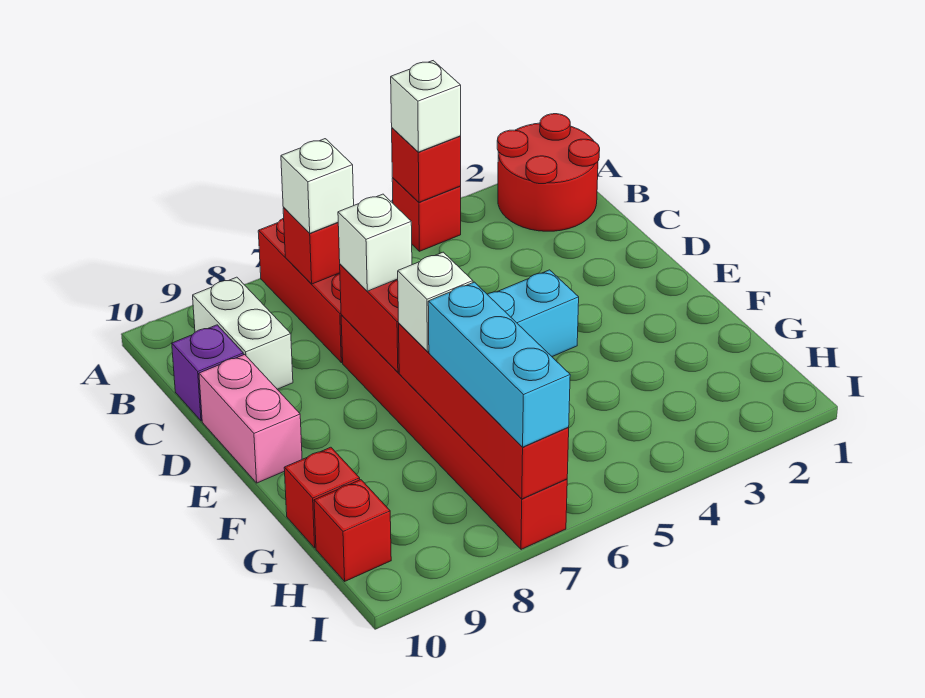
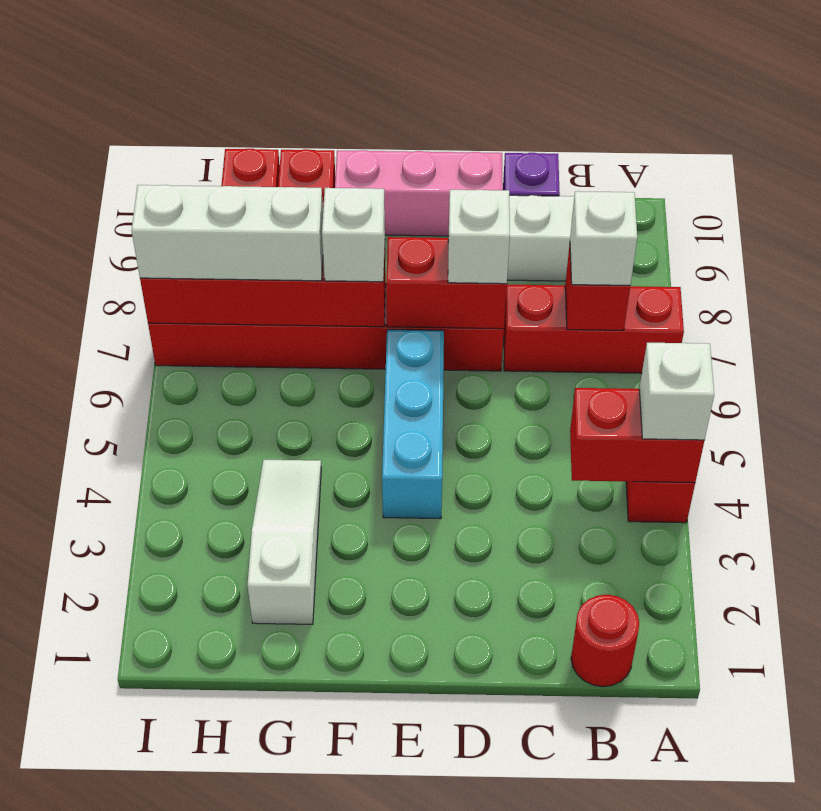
red 2x2 round brick [497,114,600,231] -> red 1x1 round brick [571,595,639,687]
red 1x1 brick [392,128,461,202] -> red 1x2 brick [570,388,704,483]
pink 1x2 brick [199,355,302,483] -> pink 1x3 brick [335,150,503,236]
none -> white 1x3 slope [247,460,321,624]
cyan 1x3 brick [428,282,570,447] -> white 1x3 brick [131,185,323,281]

